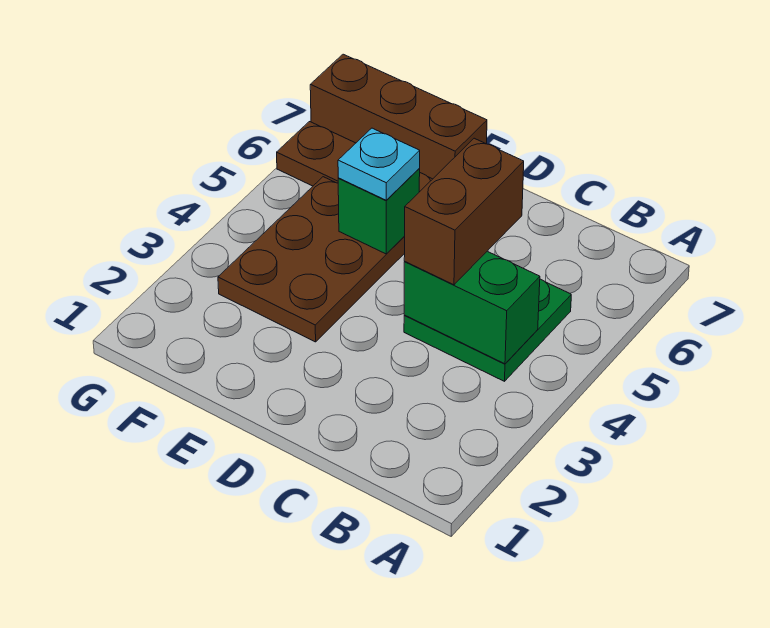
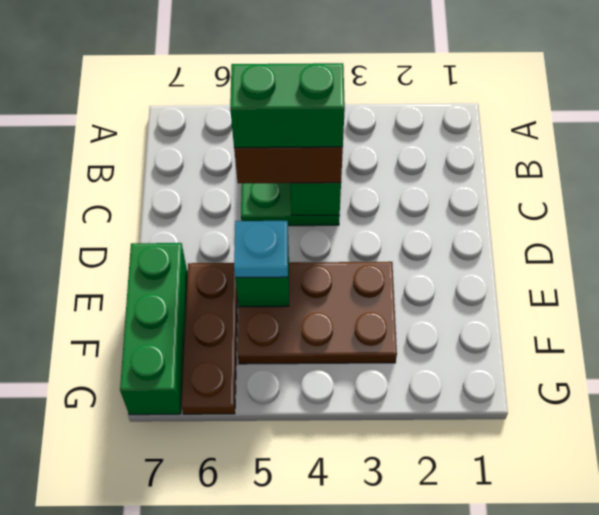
none -> green 1x2 brick [230,63,345,148]
brown 1x3 brick [310,54,487,179] -> green 1x3 brick [120,243,187,415]

